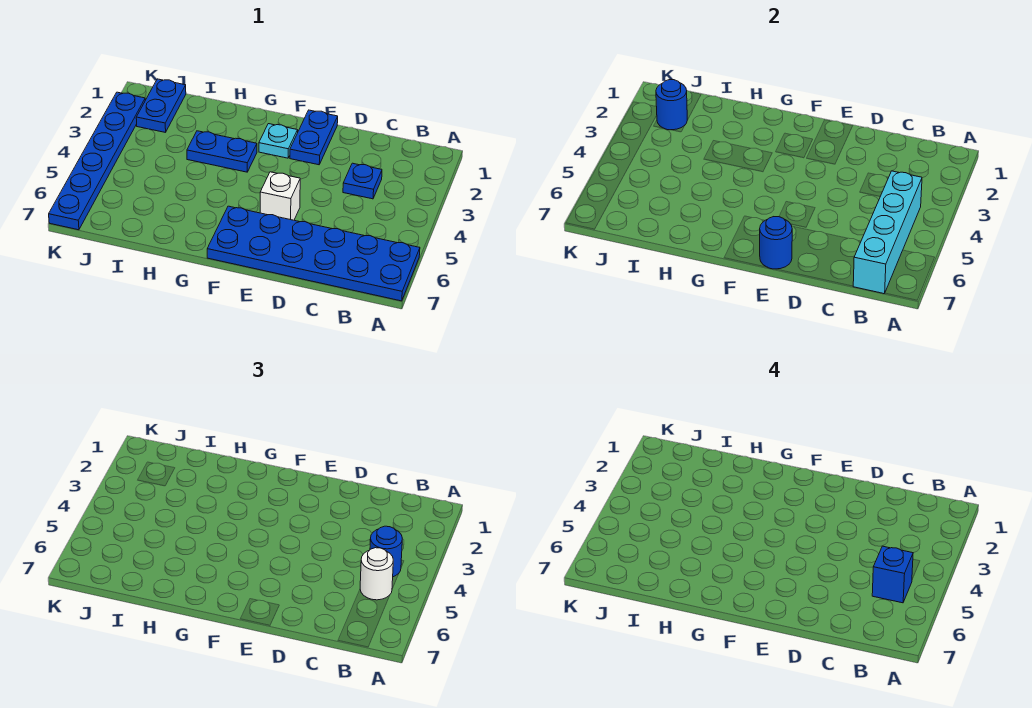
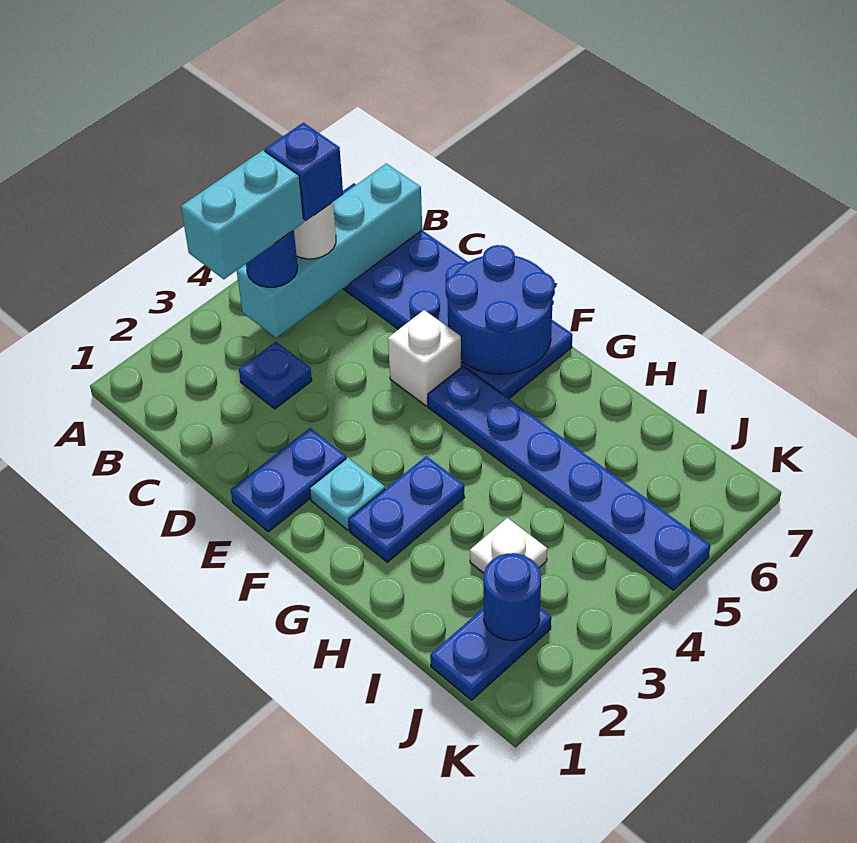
none -> cyan 1x2 brick [181,150,304,279]
blue 1x1 round brick [760,217,792,269] -> blue 2x2 round brick [446,245,555,374]
blue 1x2 plate [187,131,257,172] -> blue 1x2 plate turned to [349,456,465,562]
none -> white 1x1 plate [470,518,547,573]
blue 1x6 plate [49,92,145,230] -> blue 1x6 plate turned to [428,366,710,590]

